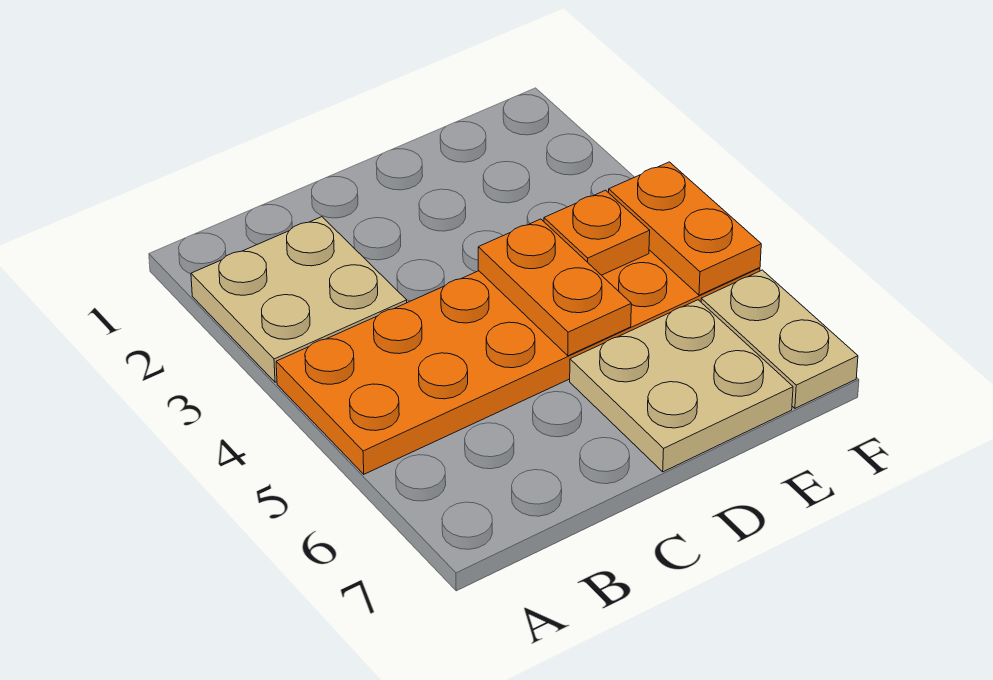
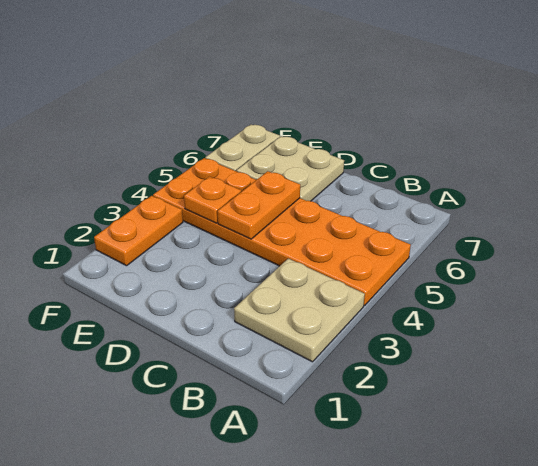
orange 1x2 plate [609,162,761,295] -> orange 1x2 plate moved to [94,196,183,266]

